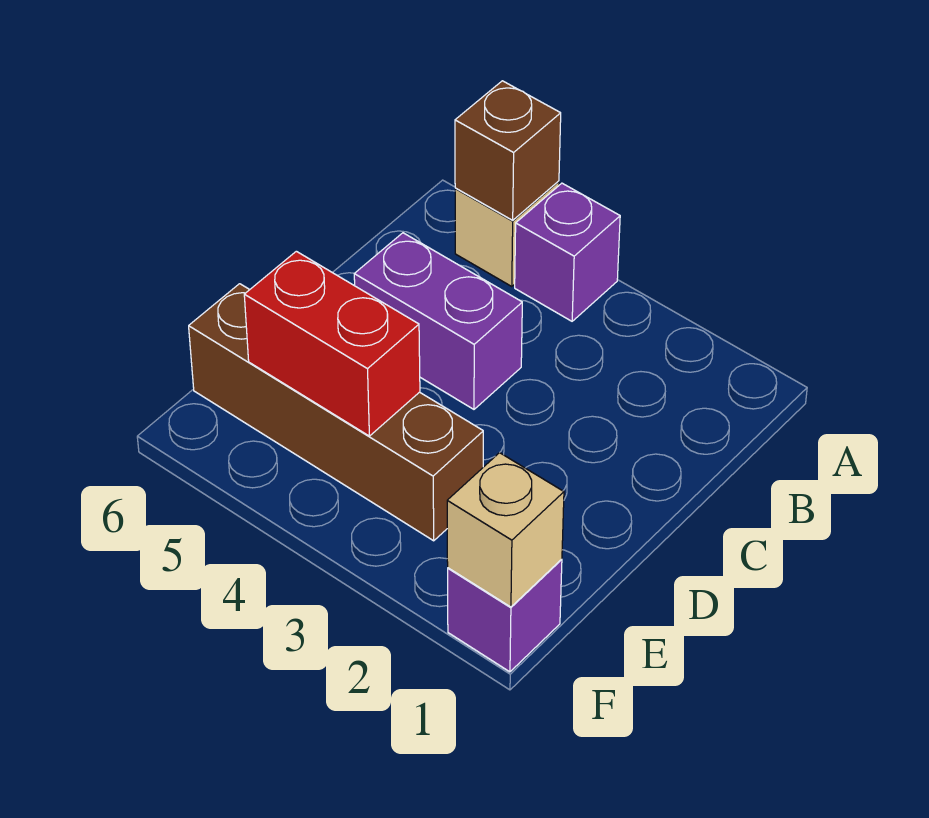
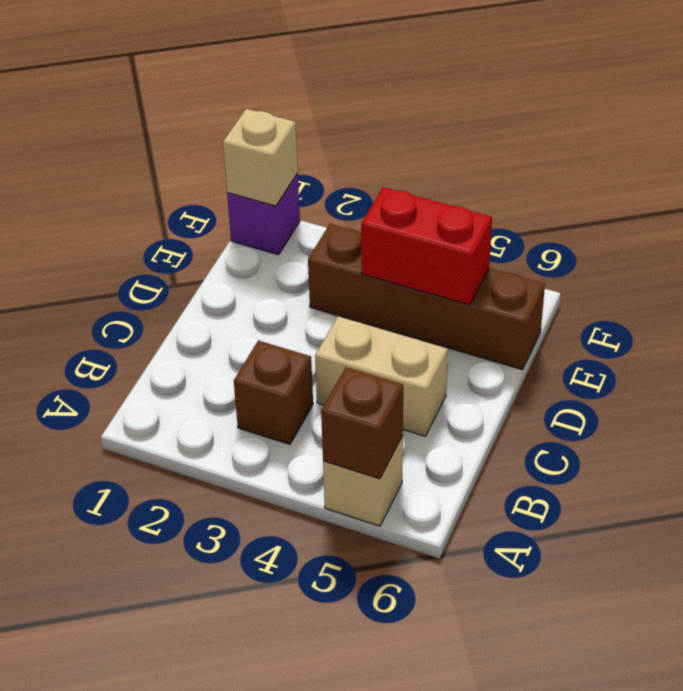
purple 1x1 brick [515,183,620,321] -> none
none -> brown 1x1 brick [234,341,313,444]
purple 1x2 brick [354,233,522,409] -> tan 1x2 brick [315,316,448,436]

